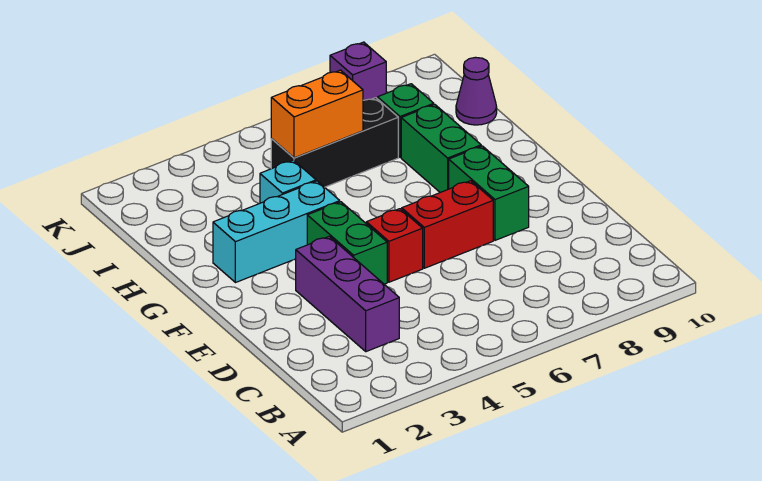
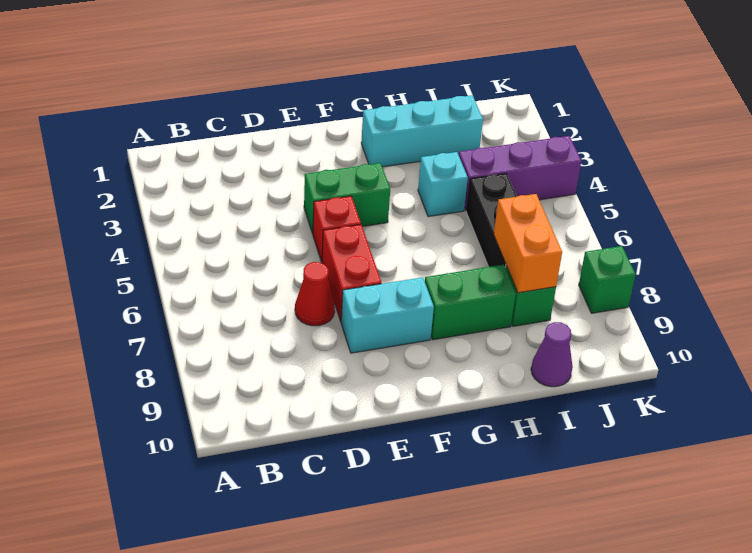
purple 1x3 brick [296,236,399,352] -> purple 1x3 brick moved to [459,136,581,211]
none -> red 1x1 cone [295,262,335,326]
green 1x2 brick [449,146,529,240] -> cyan 1x2 brick [341,277,434,353]
cyan 1x3 brick [213,181,340,283] -> cyan 1x3 brick turned to [361,95,483,167]
orange 1x2 brick [271,70,363,158] -> orange 1x2 brick moved to [494,194,562,293]
purple 1x1 brick [330,42,386,100] -> green 1x1 brick [579,246,636,313]

